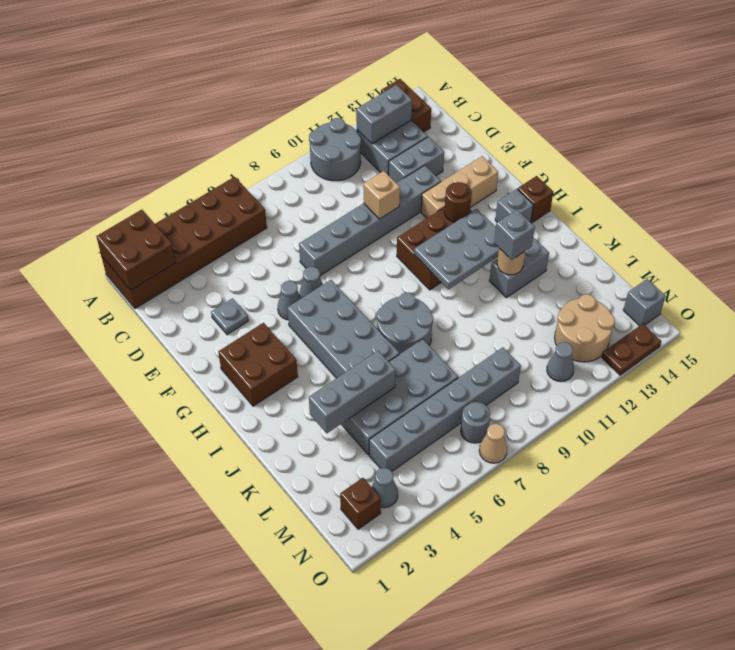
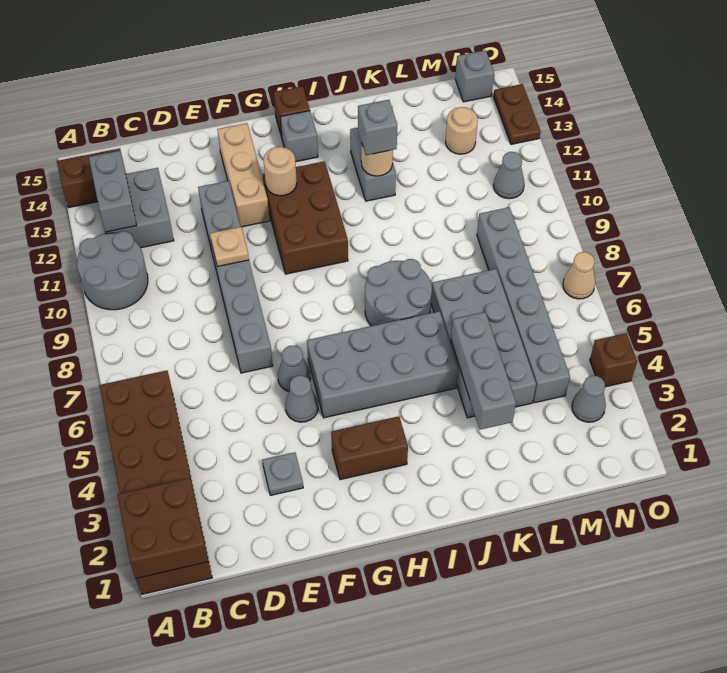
grey 1x2 brick [389,137,444,183] -> none
tan 1x1 brick [363,171,400,219] -> tan 1x1 plate [210,227,249,267]
brown 2x2 brick [218,323,298,406] -> brown 1x2 brick [331,416,408,480]
brown 1x1 round brick [444,182,472,222] -> tan 1x1 round brick [263,147,297,196]
grey 2x3 plate [414,209,499,289] -> none
tan 2x2 round brick [555,294,615,362] -> tan 1x1 round brick [446,107,478,154]
brown 1x1 brick [340,478,381,529] -> brown 1x1 brick moved to [590,333,637,387]
grey 1x1 round brick [461,402,490,443] -> none

